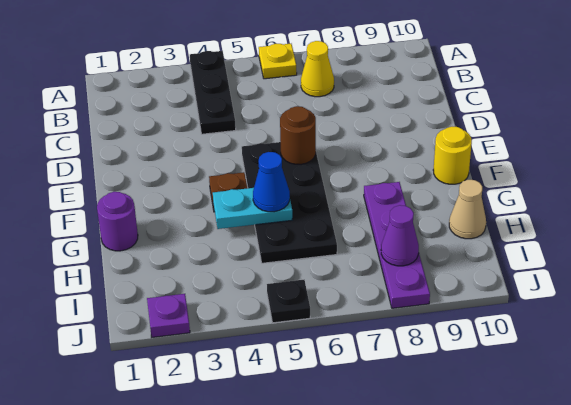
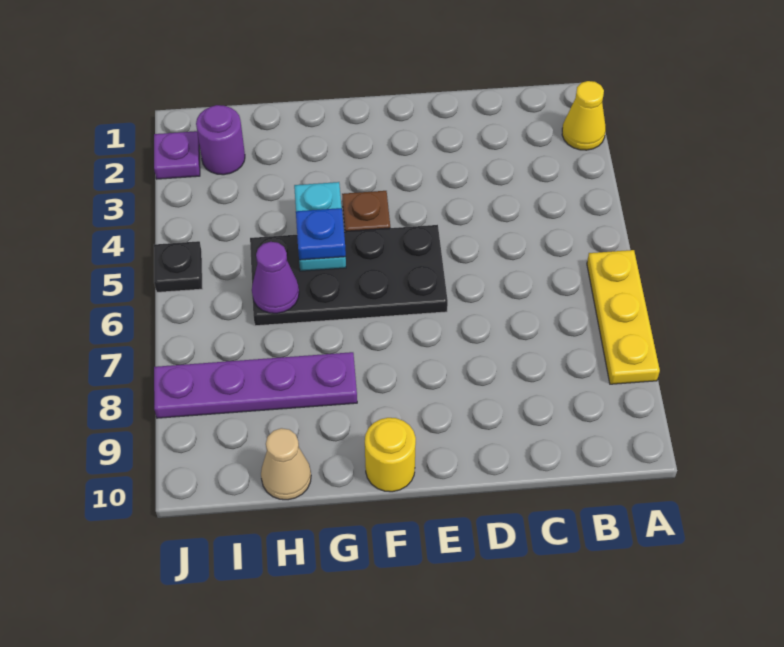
black 1x3 plate [190,51,236,134] -> none
yellow 1x1 plate [259,44,297,79] -> yellow 1x3 plate [587,250,660,384]
yellow 1x1 cone [301,41,334,97] -> yellow 1x1 cone moved to [562,81,606,150]
brown 1x1 round brick [280,106,316,164] -> none
purple 1x1 round brick [97,192,138,251] -> purple 1x1 round brick moved to [196,105,245,175]
blue 1x1 cone [253,152,290,212] -> blue 1x1 plate [296,208,346,260]
purple 1x1 cone [381,205,419,266] -> purple 1x1 cone moved to [252,242,299,313]

